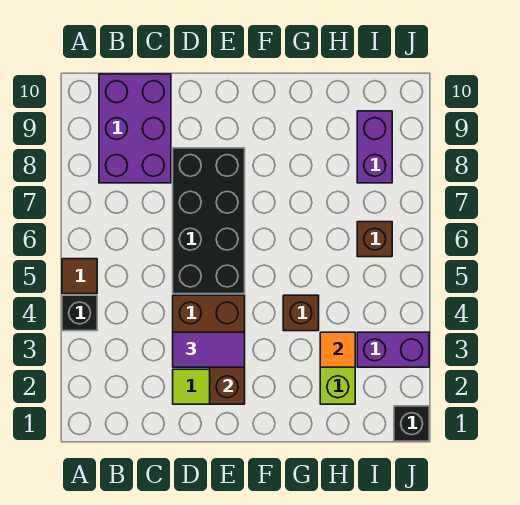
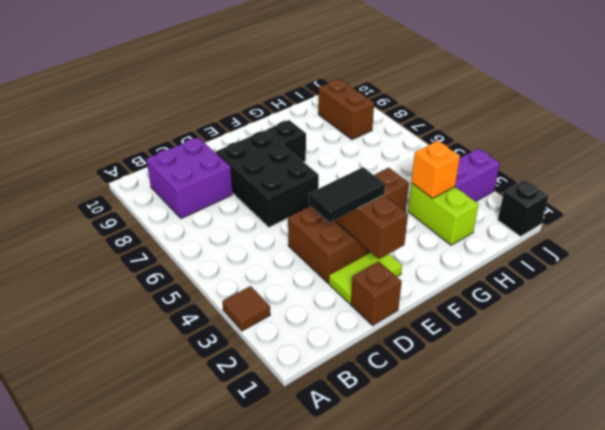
black 1x1 brick [62,295,97,331] -> black 1x1 brick moved to [266,120,306,162]
brown 1x1 tile [62,259,97,294] -> brown 1x1 tile moved to [222,286,270,331]
purple 2x3 brick [99,74,171,183] -> purple 2x2 brick [146,137,233,219]
purple 1x2 tile [173,332,245,367] -> black 1x2 tile [309,167,385,222]
black 2x4 brick [173,148,245,294] -> black 2x3 brick [216,130,319,227]
orange 1x1 tile [320,332,355,367] -> orange 1x1 brick [411,141,460,199]
brown 1x1 brick [357,222,392,257] -> brown 1x1 brick moved to [351,261,402,325]
purple 1x2 brick [357,111,392,183] -> brown 1x2 brick [318,79,374,140]

